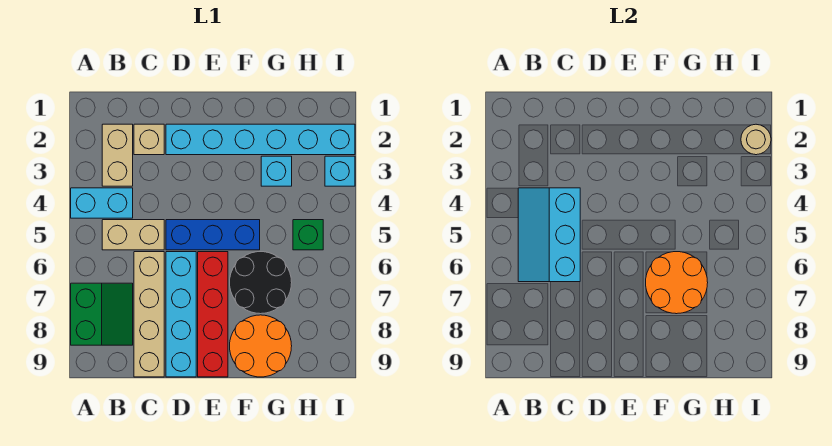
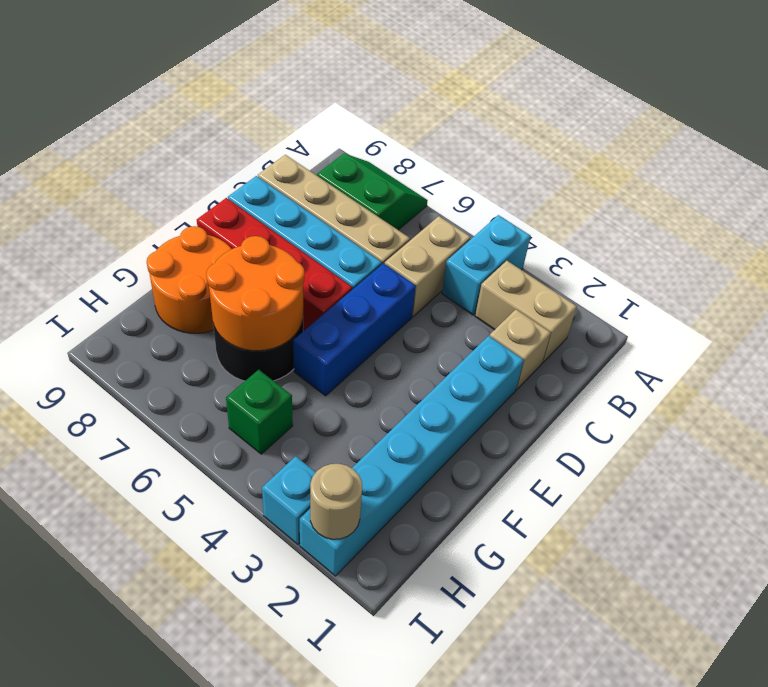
green 2x2 slope [71,283,133,345] -> green 2x2 slope turned to [317,153,428,230]
cyan 2x3 slope [518,188,580,282] -> none
cyan 1x1 brick [261,156,292,186] -> none

